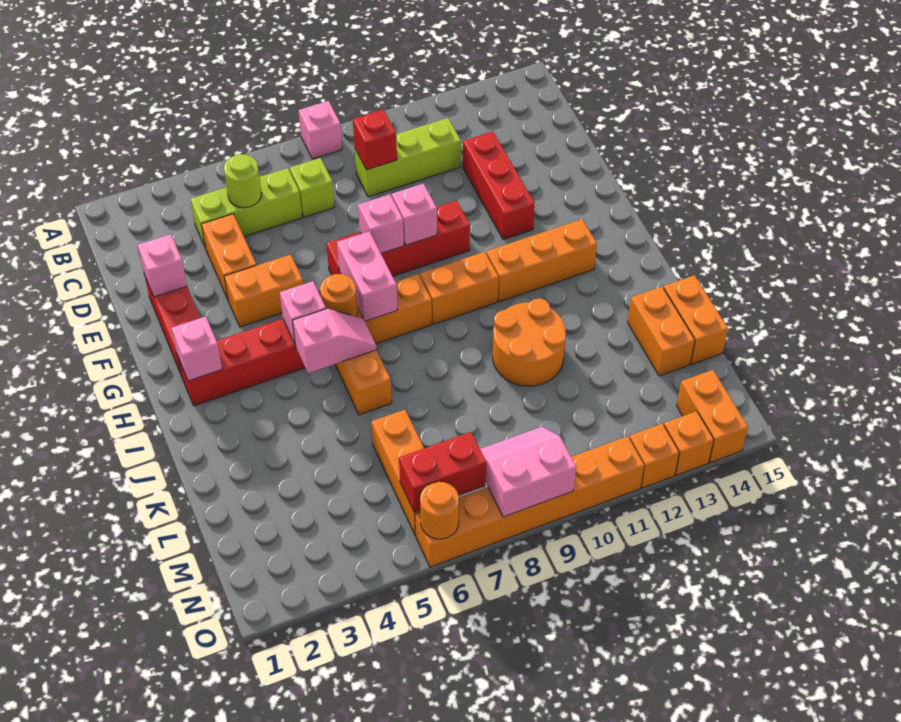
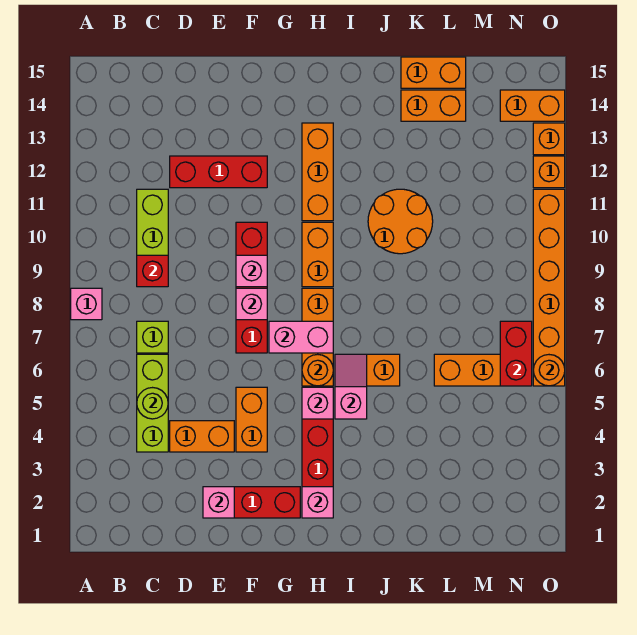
pink 2x2 slope [480,427,576,517] -> none

